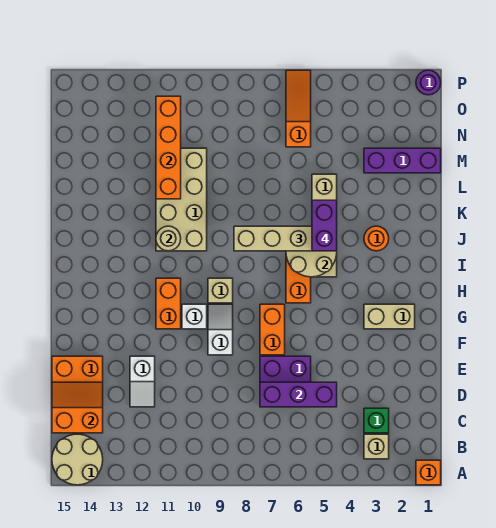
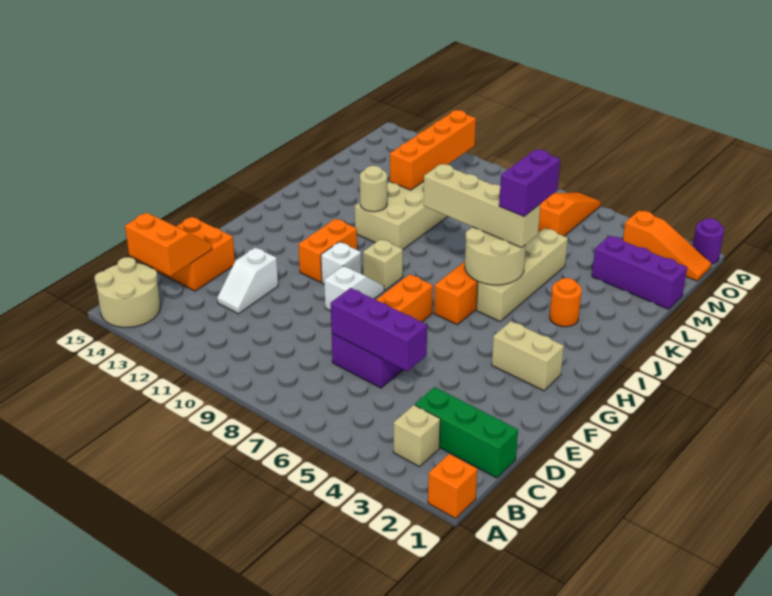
green 1x1 brick [364,408,389,433] -> green 1x3 brick [415,387,518,478]
none -> orange 1x3 slope [623,210,711,281]

